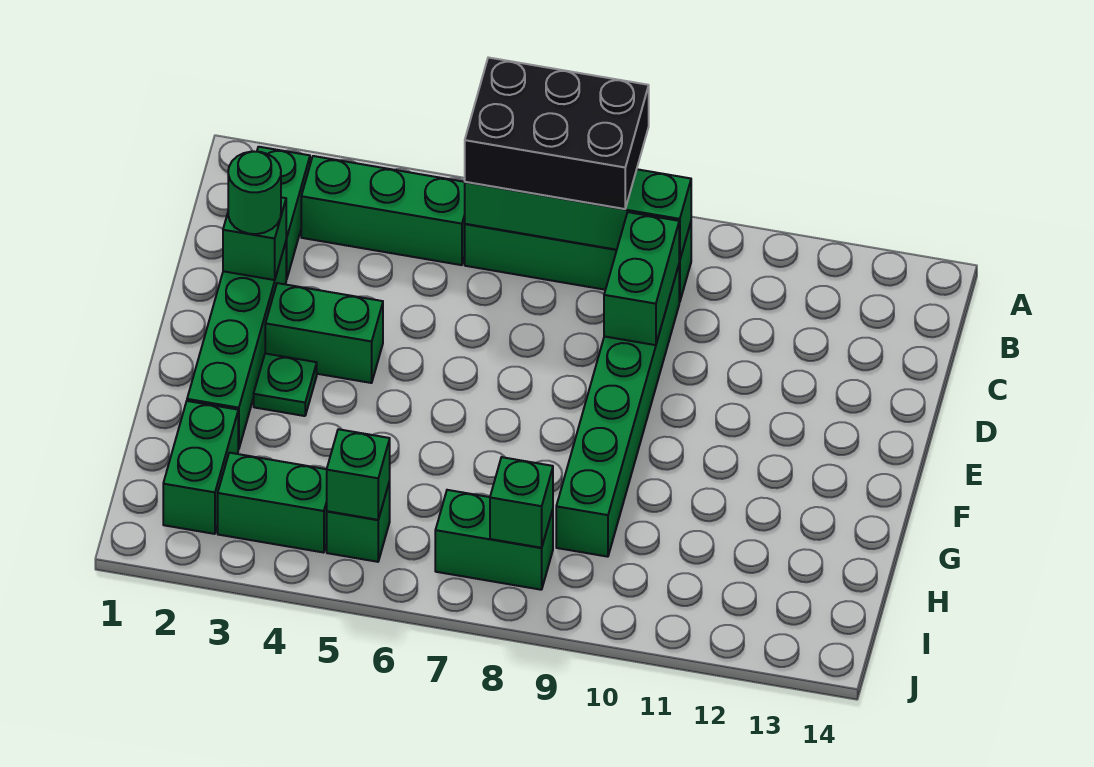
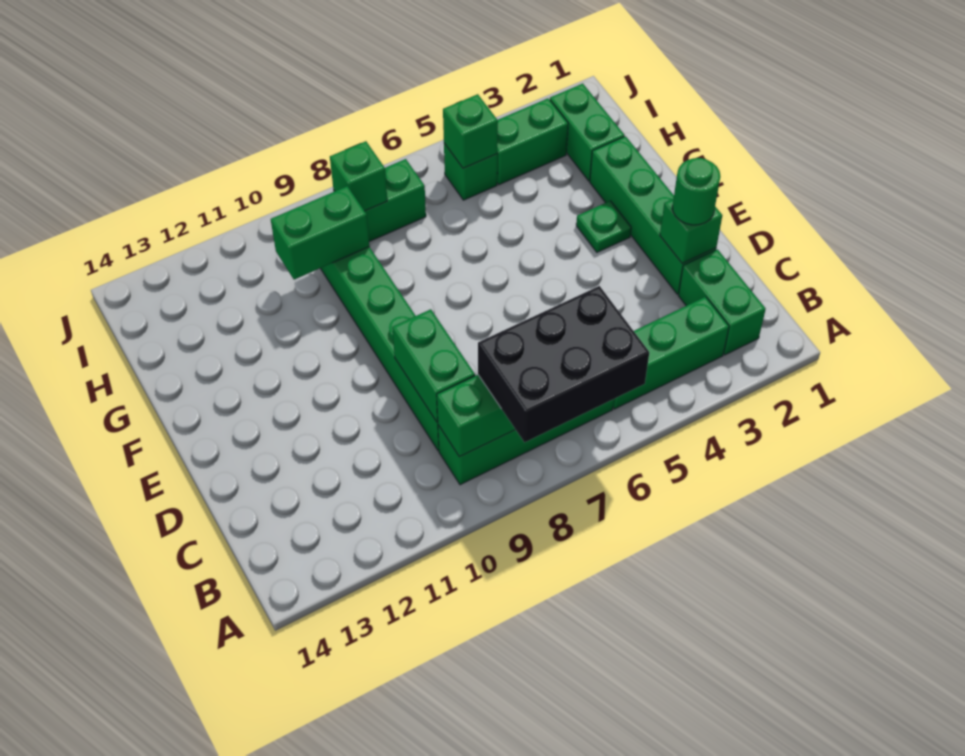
green 1x2 brick [265,283,383,383] -> green 1x2 brick moved to [271,186,369,280]

